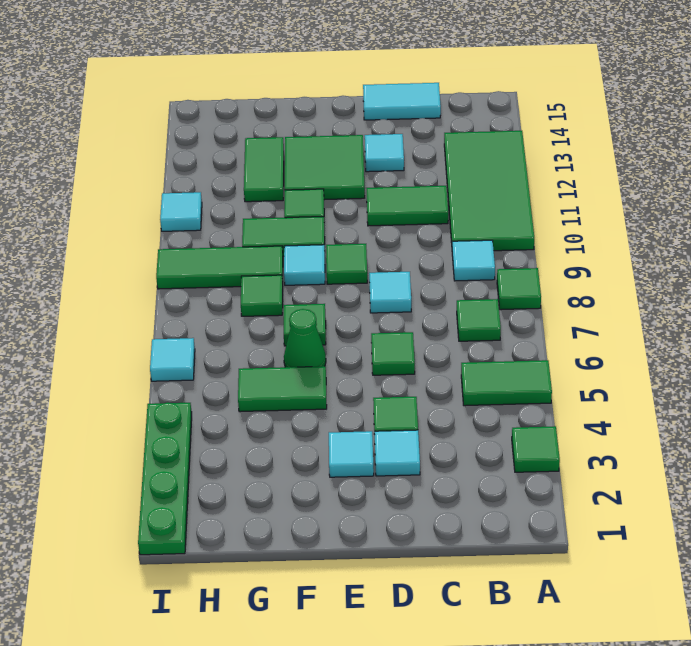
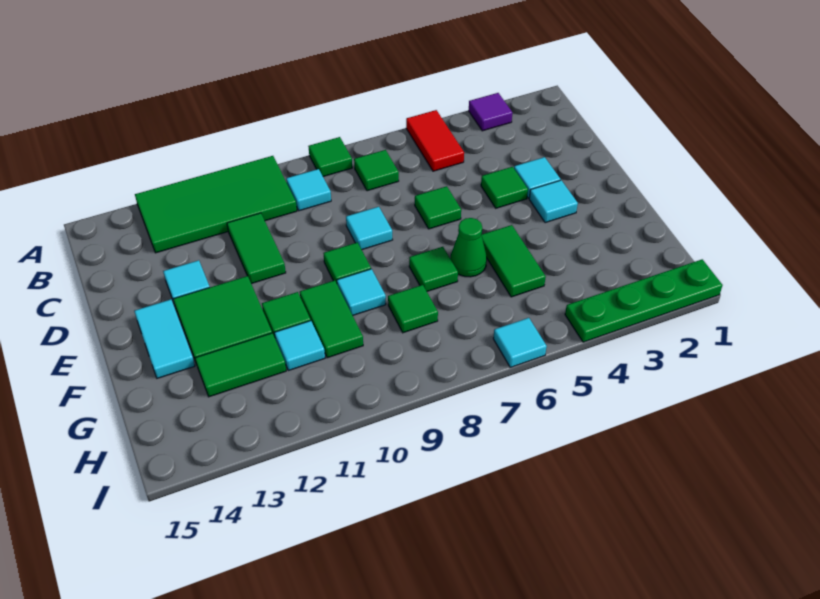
green 1x1 tile [512,426,560,472] -> purple 1x1 tile [469,93,512,131]
green 1x2 tile [461,360,552,406] -> red 1x2 tile [406,110,464,171]
cyan 1x2 tile [363,83,441,120] -> cyan 1x2 tile moved to [134,300,195,378]
green 1x3 tile [156,246,283,289] -> none
cyan 1x1 tile [160,192,202,231] -> cyan 1x1 tile moved to [275,321,325,371]

